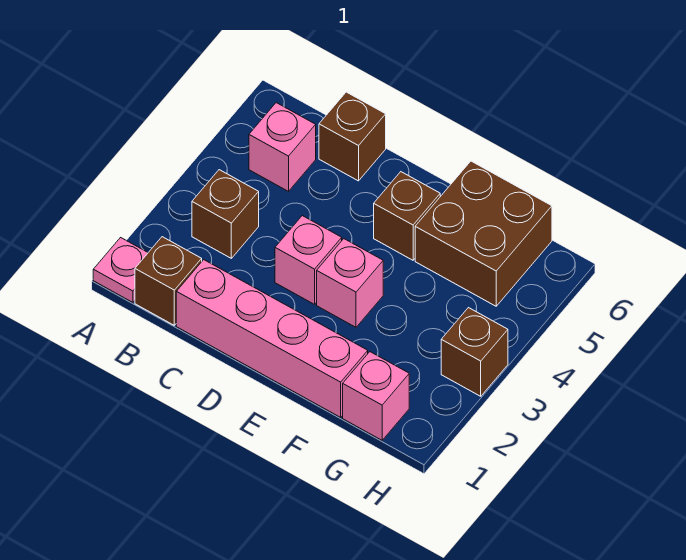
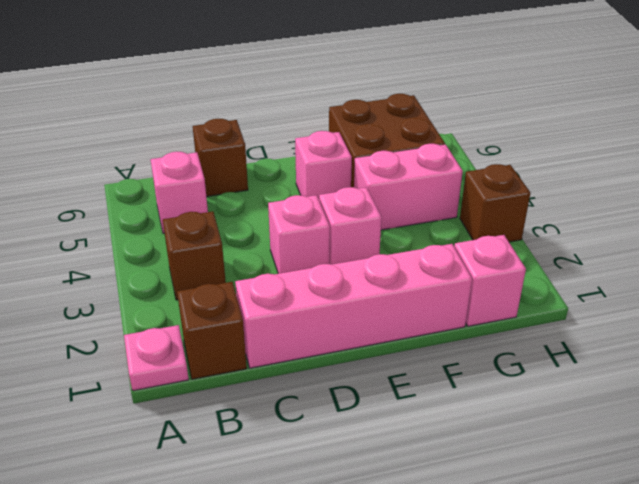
brown 1x1 brick [374,172,440,260] -> pink 1x1 brick [295,131,352,199]
none -> pink 1x2 brick [354,144,463,230]

